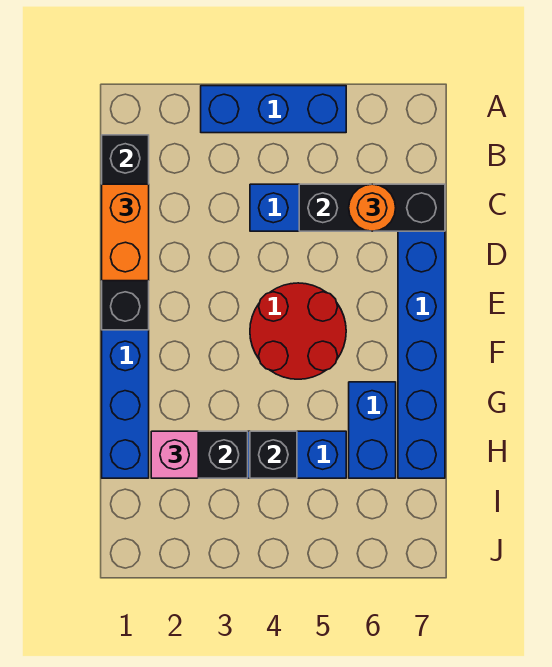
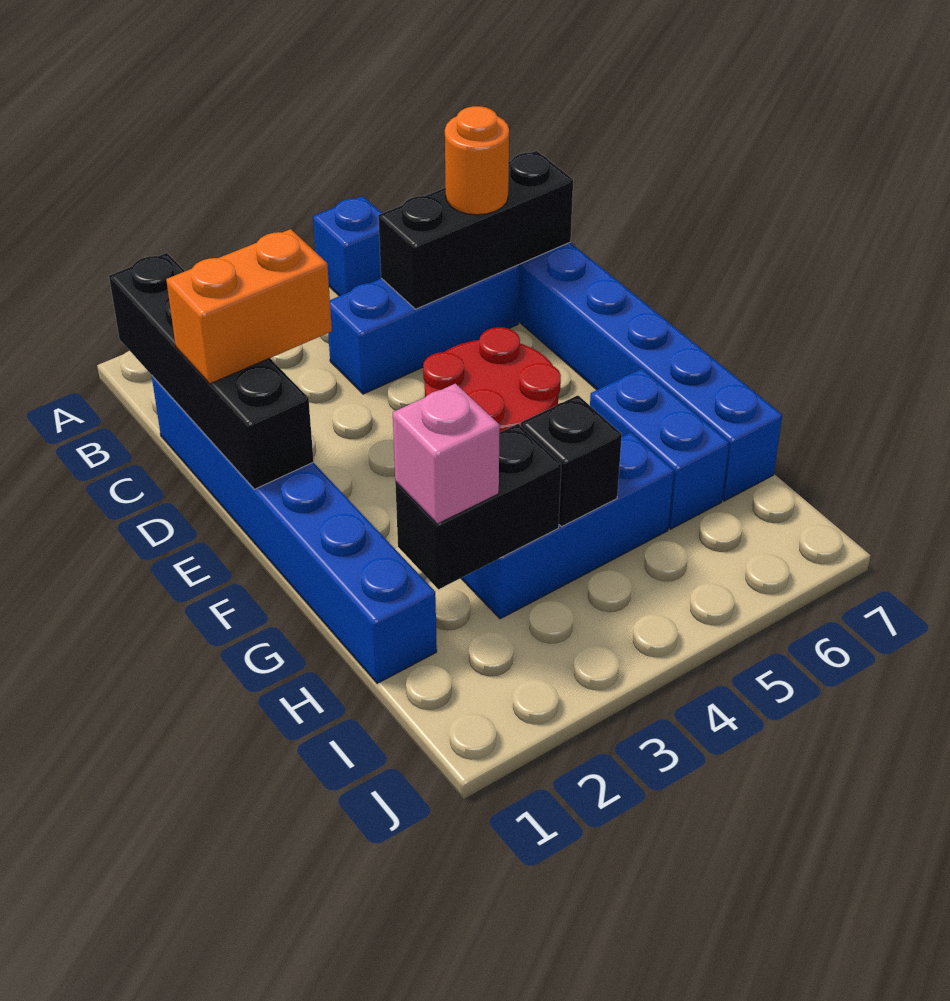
blue 1x3 brick [201,86,346,133] -> blue 1x1 brick [313,196,382,296]
orange 1x2 brick [102,184,149,281] -> orange 1x2 brick turned to [166,229,332,384]

